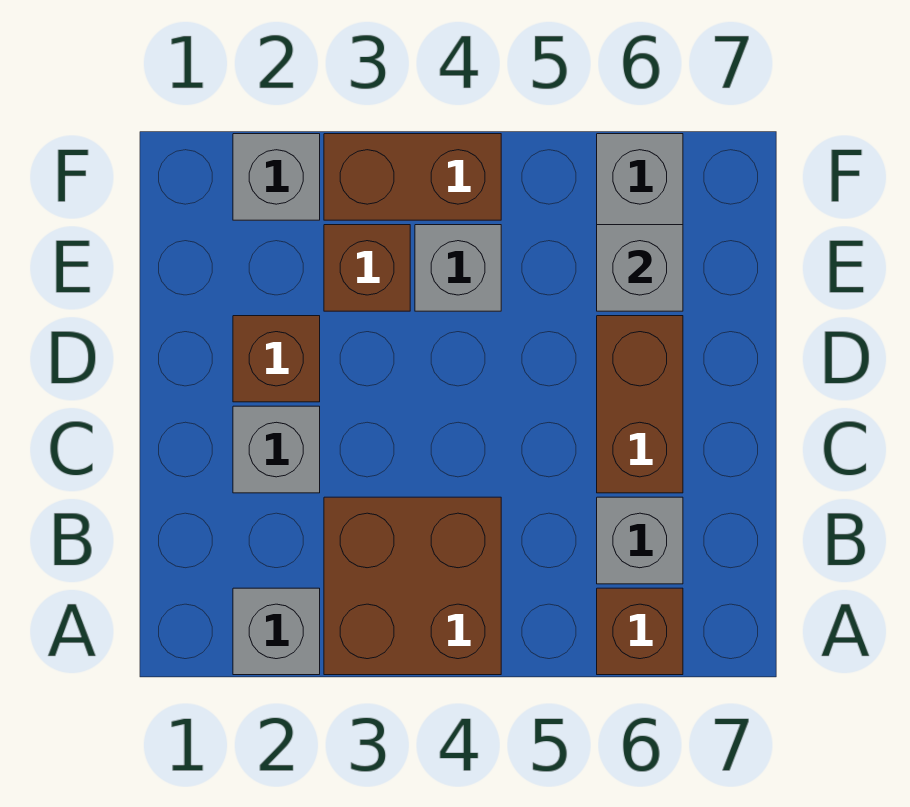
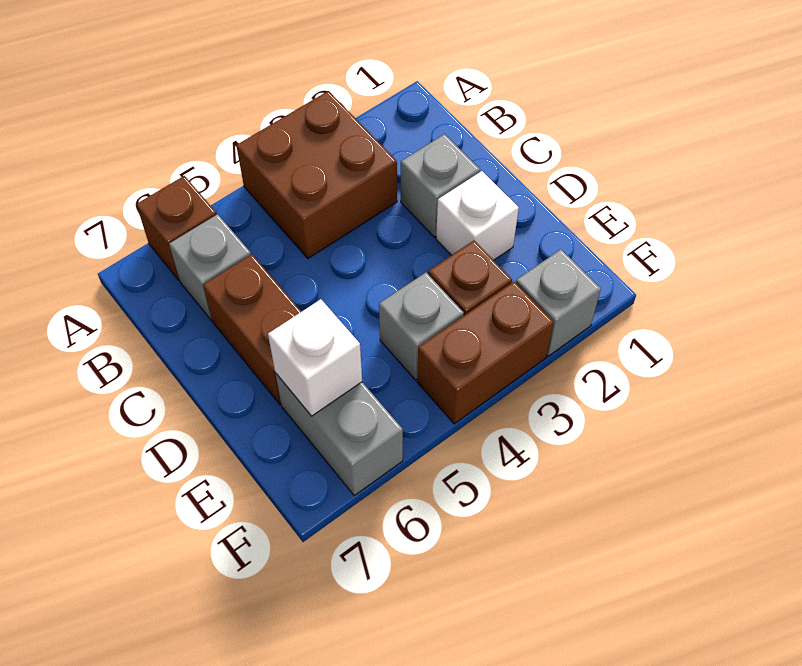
grey 1x1 brick [233,588,320,675] -> none
brown 1x1 brick [233,316,320,402] -> white 1x1 brick [436,171,519,260]
grey 1x1 brick [597,225,683,311] -> white 1x1 brick [268,299,362,416]

